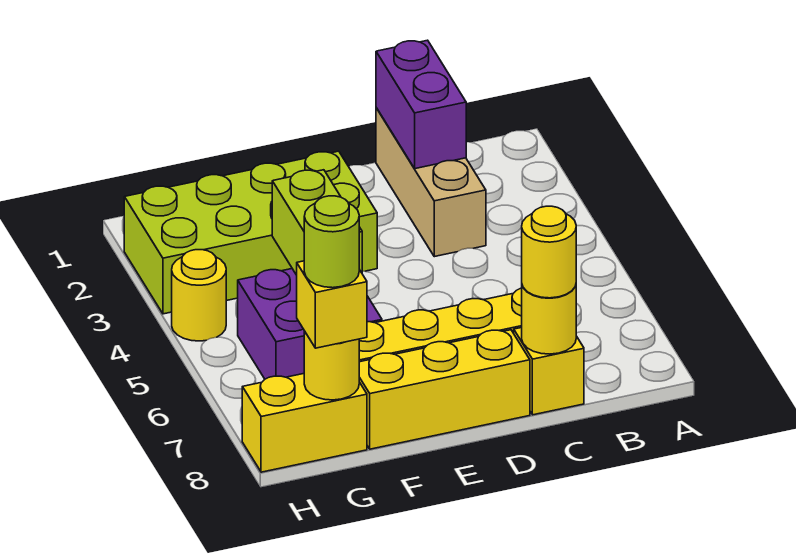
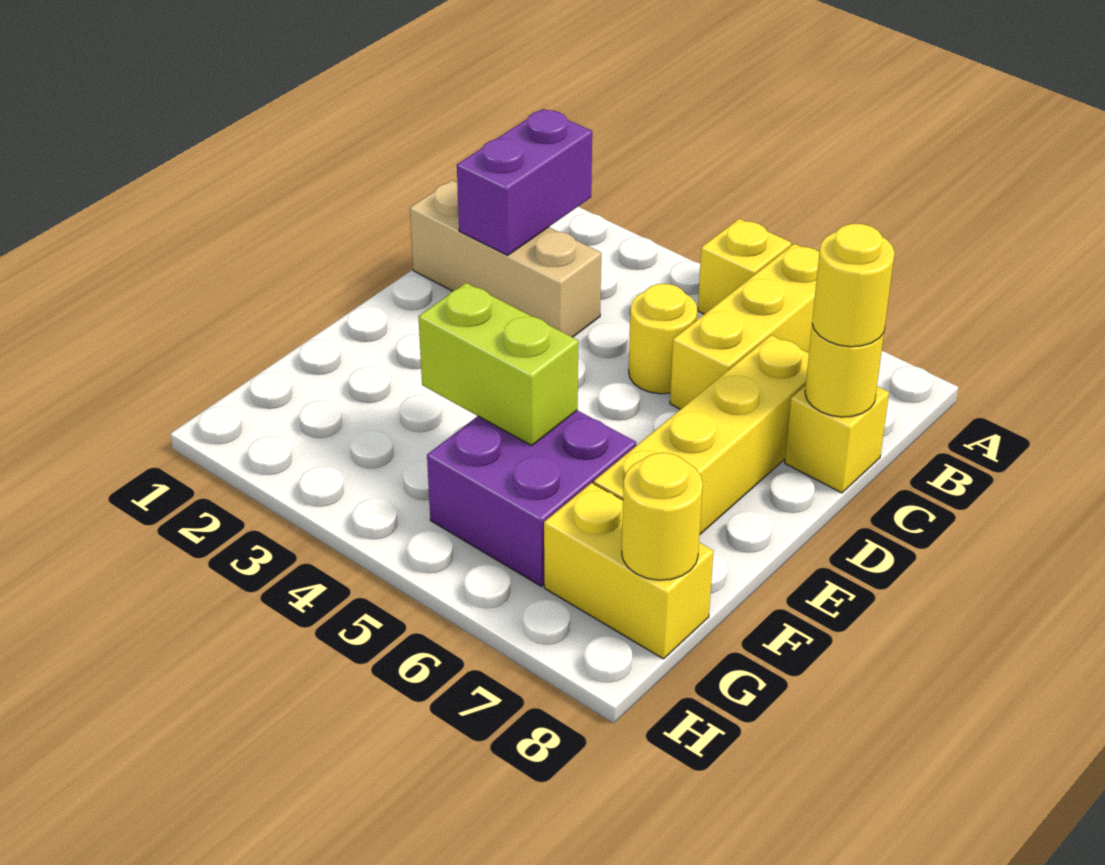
purple 1x2 brick [376,40,466,169] -> purple 1x2 brick turned to [457,109,592,255]
yellow 1x3 brick [359,330,530,449] -> yellow 1x3 brick moved to [670,244,819,409]
lime 2x4 brick [124,151,377,314] -> none
yellow 1x2 brick [242,374,367,472] -> yellow 1x2 brick turned to [544,483,713,659]
yellow 1x1 brick [297,261,367,348] -> yellow 1x1 brick moved to [697,219,791,314]
lime 1x1 round brick [304,196,359,288] -> none
yellow 1x1 round brick [172,250,226,341] -> yellow 1x1 round brick moved to [629,284,698,394]

